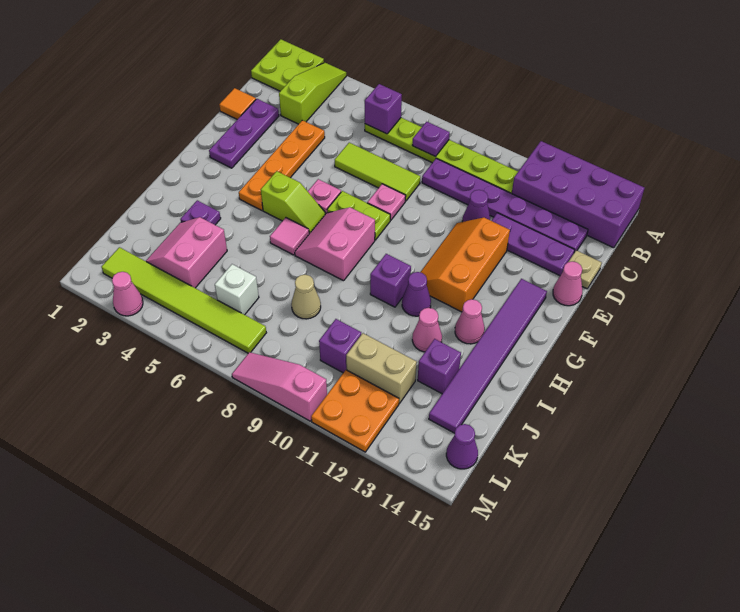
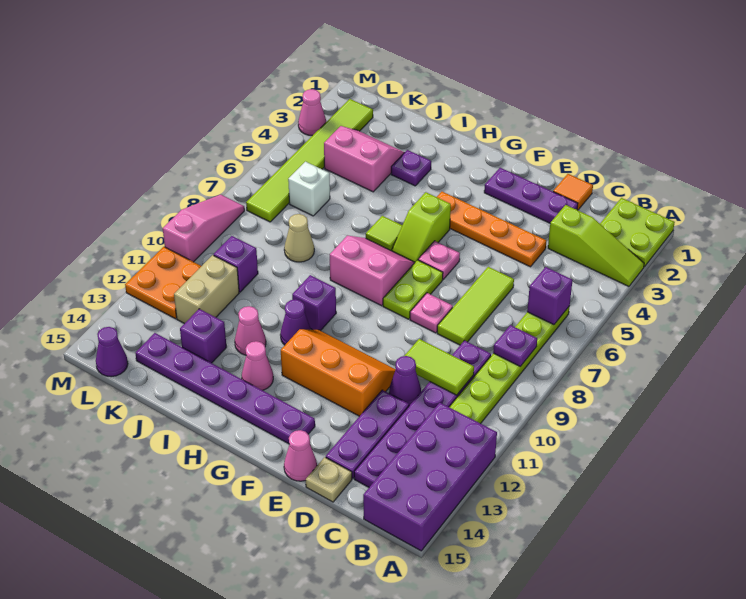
none -> lime 1x2 tile [405,339,474,395]
purple 1x6 tile [429,279,547,433] -> purple 1x6 plate [135,333,315,444]
pink 1x1 tile [270,218,309,255] -> lime 1x1 tile [366,216,402,251]

